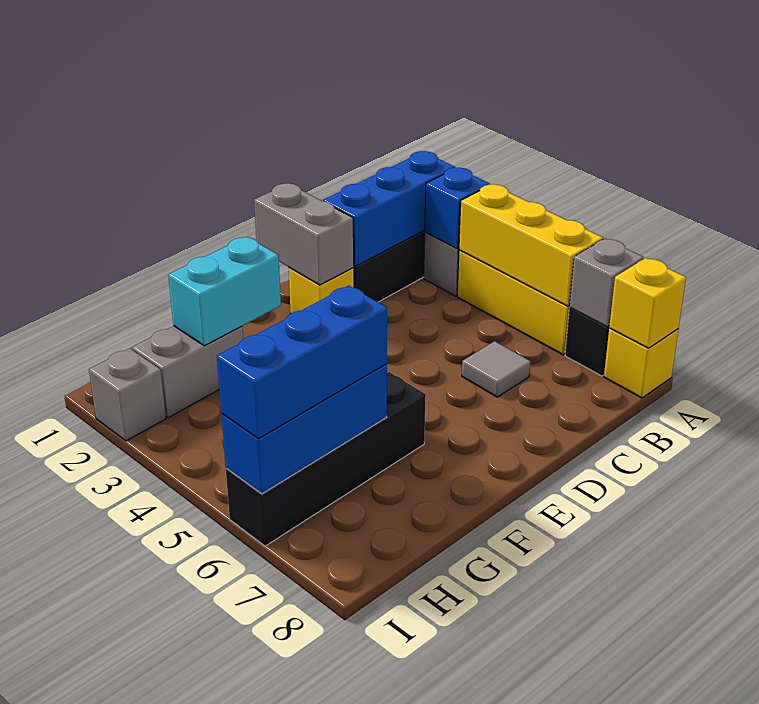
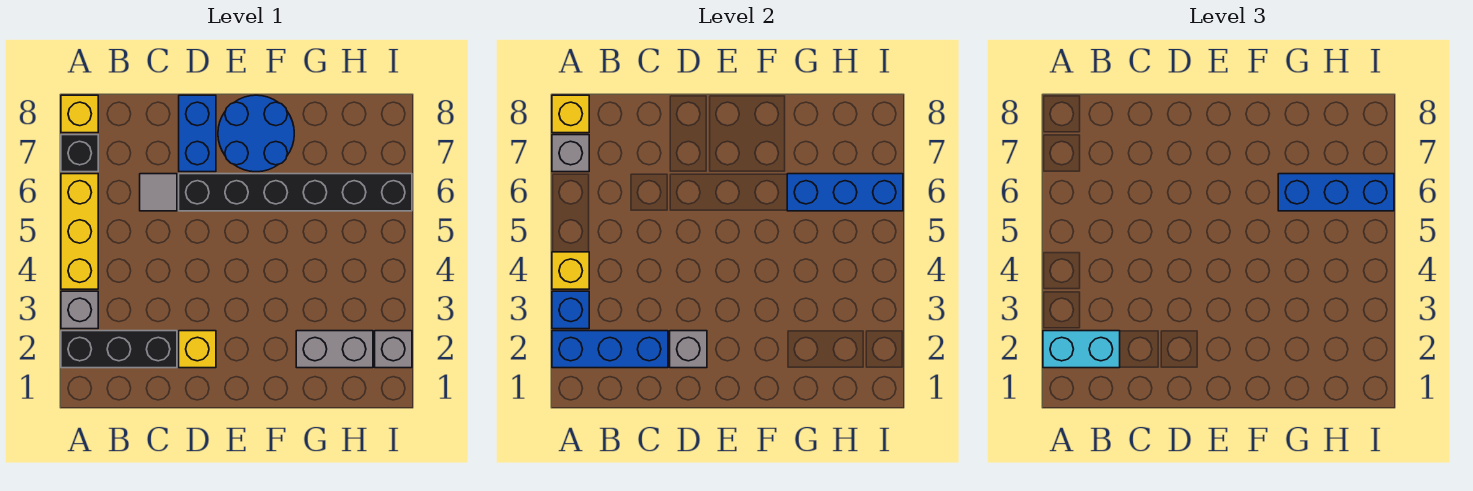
yellow 1x3 brick [459,184,603,306] -> yellow 1x1 brick [552,252,589,289]
grey 1x2 brick [254,183,354,285] -> grey 1x1 brick [670,331,707,368]
none -> blue 1x2 brick [179,95,216,172]
none -> blue 2x2 round brick [218,95,294,172]
cyan 1x2 brick [168,237,281,346] -> cyan 1x2 brick moved to [1043,331,1120,368]
black 1x4 brick [226,372,426,546] -> black 1x6 brick [179,174,412,211]

